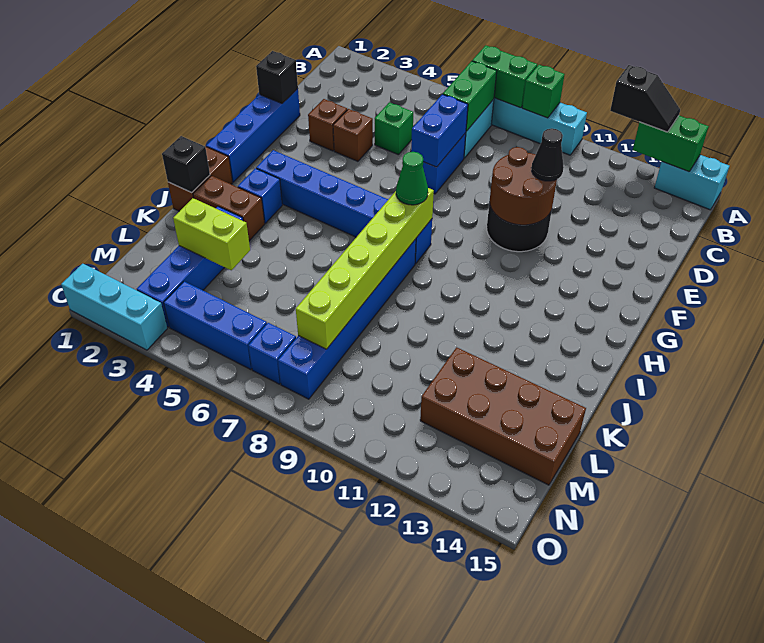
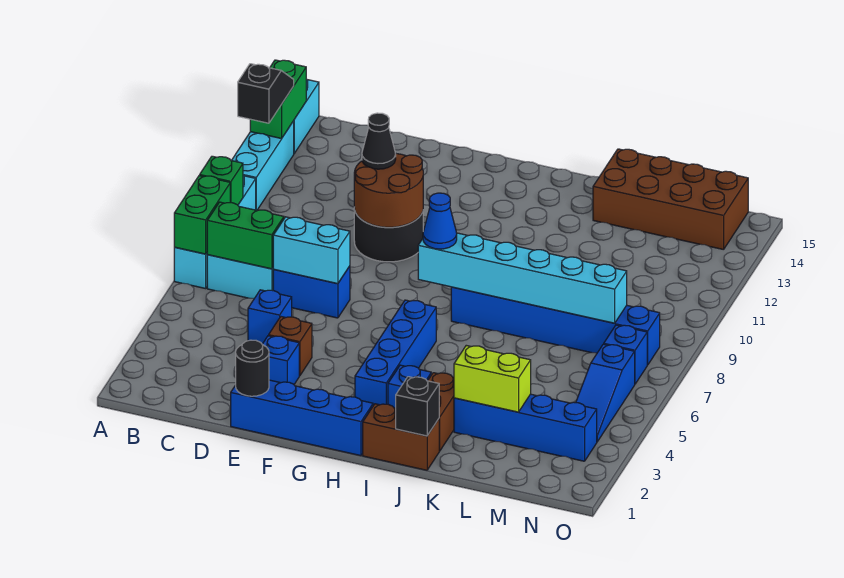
green 1x1 brick [375,102,413,155] -> blue 1x1 brick [248,290,292,344]
blue 1x2 brick [411,94,468,167] -> cyan 1x2 brick [273,217,350,284]
black 1x1 brick [256,51,298,103] -> black 1x1 round brick [236,340,269,396]
brown 1x1 brick [308,99,347,151] -> blue 1x1 brick [262,336,299,384]
blue 1x6 brick [256,150,432,264] -> blue 1x4 brick [355,300,436,406]
lime 1x6 brick [296,188,434,349] -> cyan 1x6 brick [418,233,627,323]
green 1x1 cone [396,152,428,205] -> blue 1x1 cone [423,193,457,249]
lime 1x2 brick [173,198,250,270] -> lime 1x2 brick turned to [454,345,531,412]
brown 2x4 brick [420,347,586,485] -> brown 2x4 brick turned to [593,149,748,250]
blue 1x3 brick [164,281,267,370] -> blue 1x3 slope [576,344,635,442]
cyan 1x3 brick [61,264,167,350] -> cyan 1x3 brick moved to [231,121,294,210]

